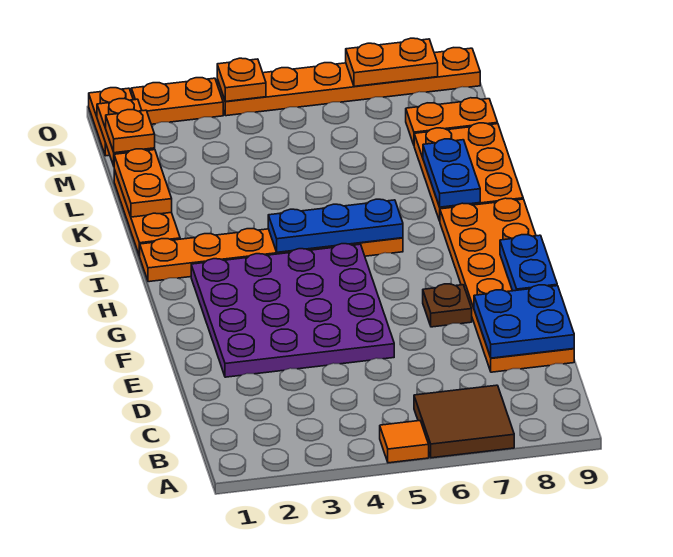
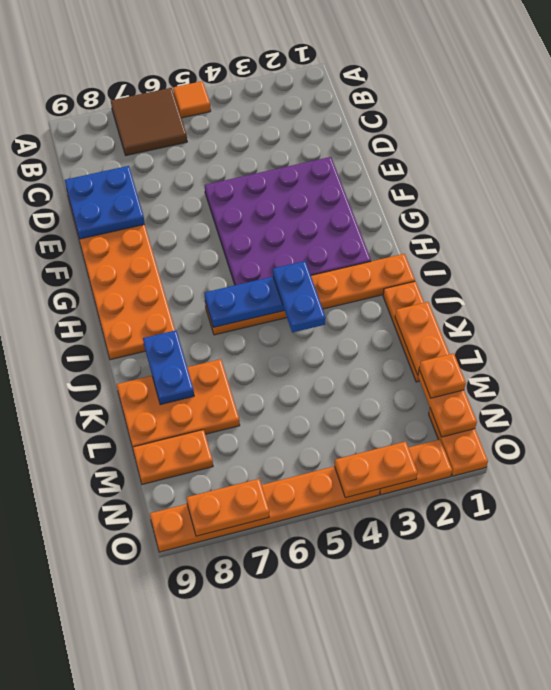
brown 1x1 plate [423,284,472,327] -> none
blue 1x2 plate [500,235,557,291] -> blue 1x2 plate moved to [273,261,326,333]
orange 2x3 plate [414,123,523,221] -> orange 2x3 plate turned to [117,359,240,448]
orange 1x1 plate [217,58,266,101] -> orange 1x2 plate [335,442,418,498]

